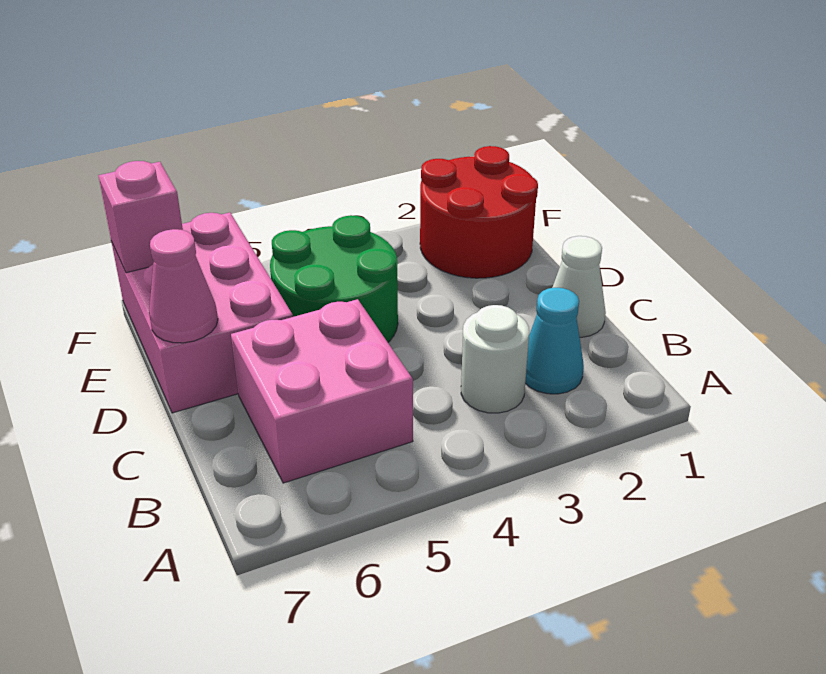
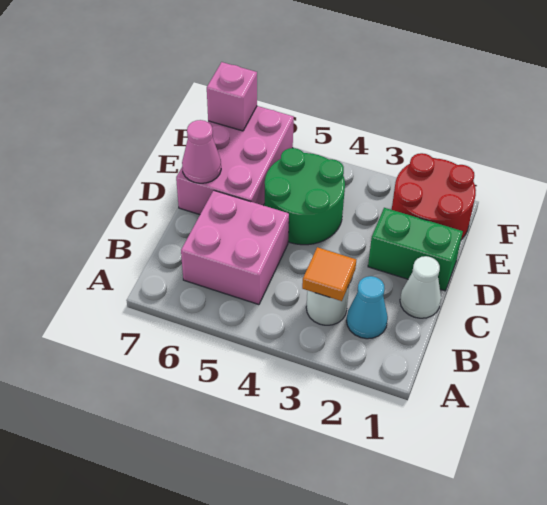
none -> orange 1x1 tile [302,247,356,301]
none -> green 1x2 brick [368,208,463,291]

